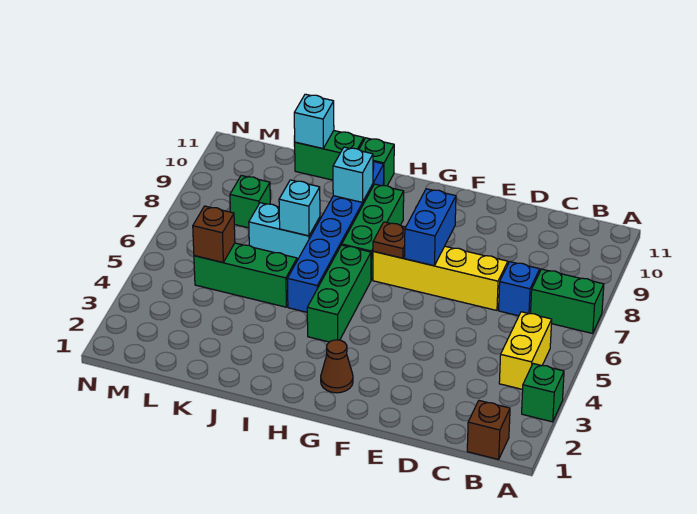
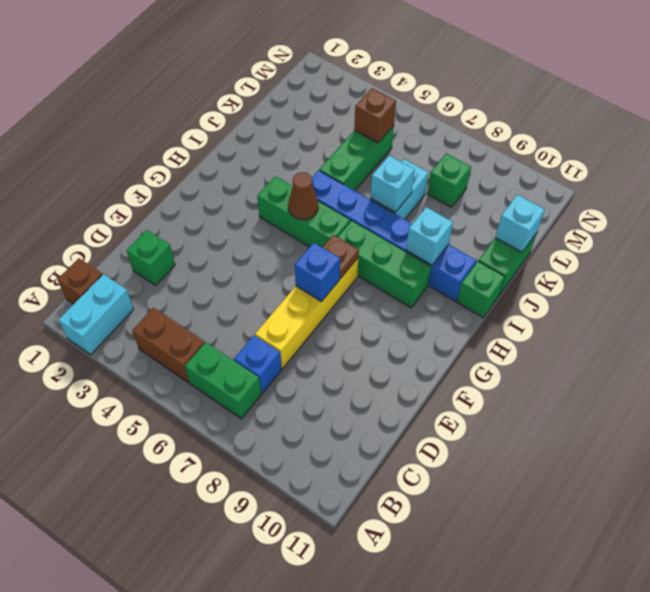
none -> cyan 1x2 brick [59,274,133,355]
green 1x1 brick [522,364,564,422] -> green 1x1 brick moved to [127,230,175,285]
green 1x2 brick [531,269,604,333] -> green 1x2 brick turned to [185,342,261,419]
yellow 1x2 brick [499,312,552,389] -> brown 1x2 brick [132,308,205,383]
blue 1x2 brick [404,189,456,266] -> blue 1x1 brick [295,243,340,302]
brown 1x1 cone [321,340,353,393] -> brown 1x1 cone moved to [288,172,318,220]

